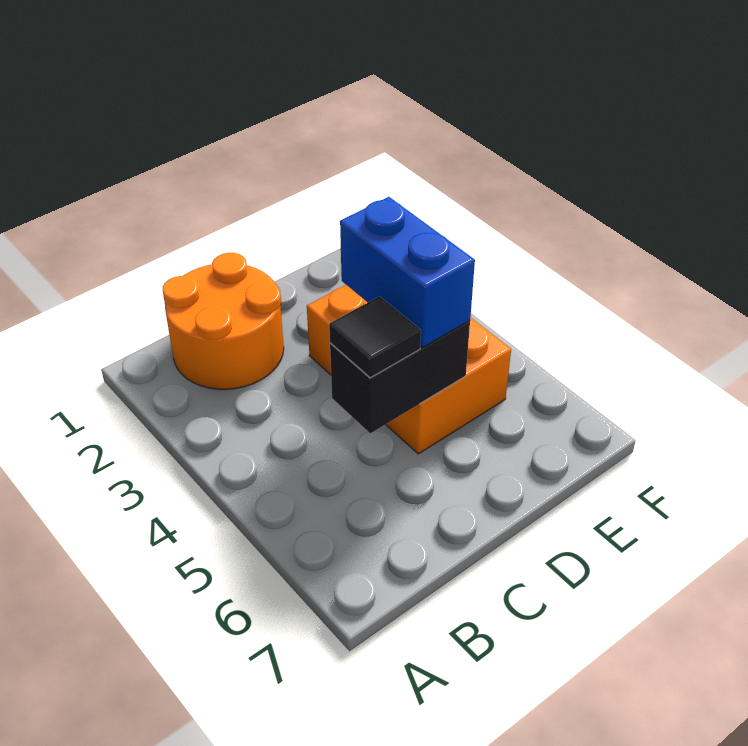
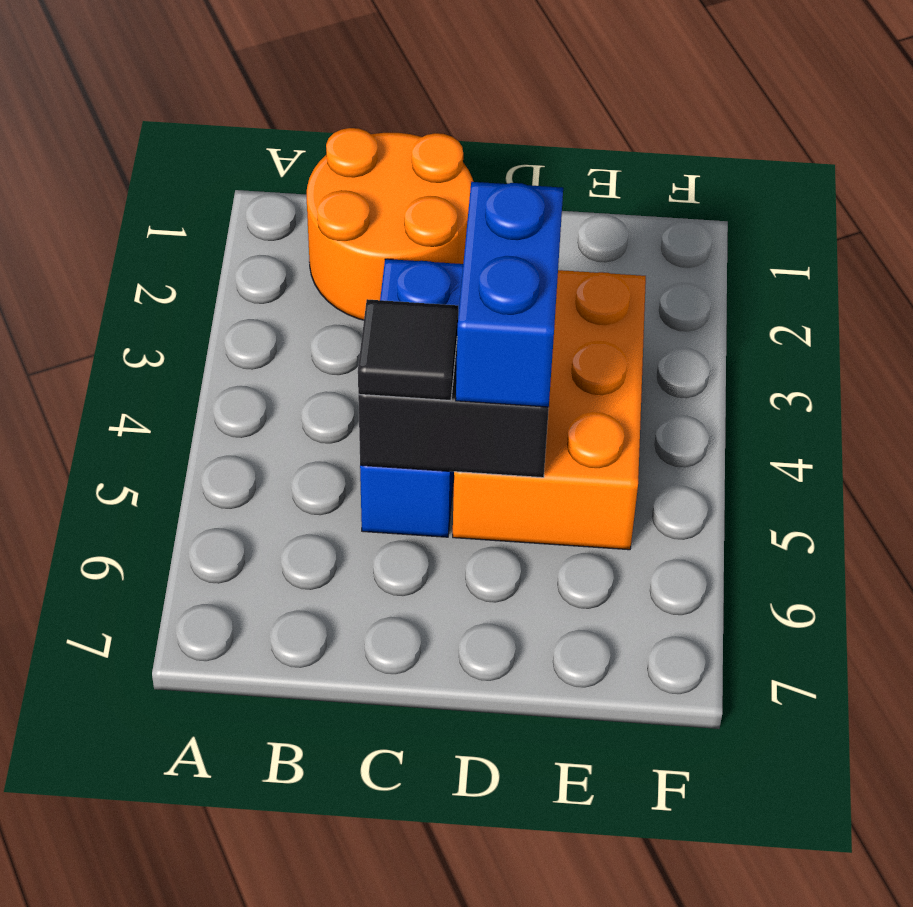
none -> blue 1x3 brick [360,259,463,537]

